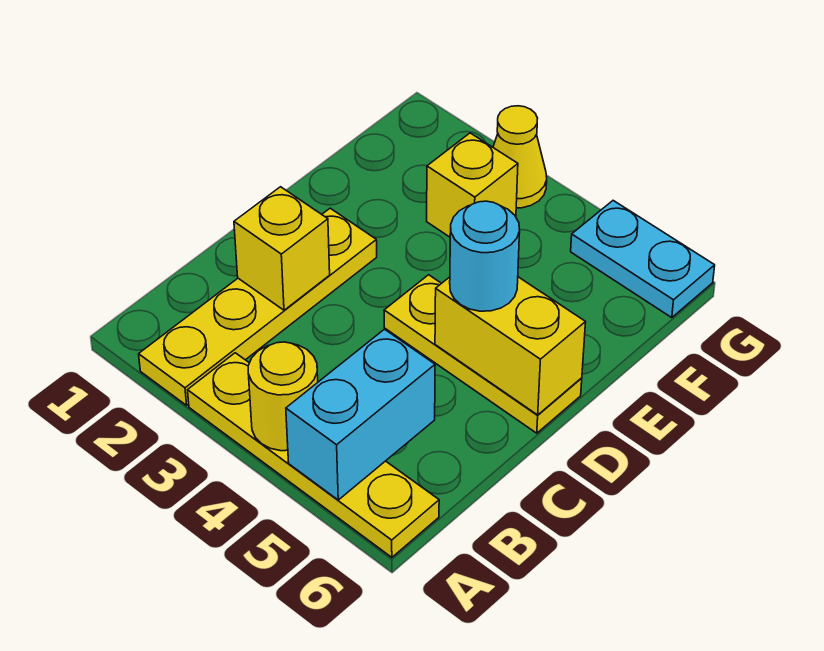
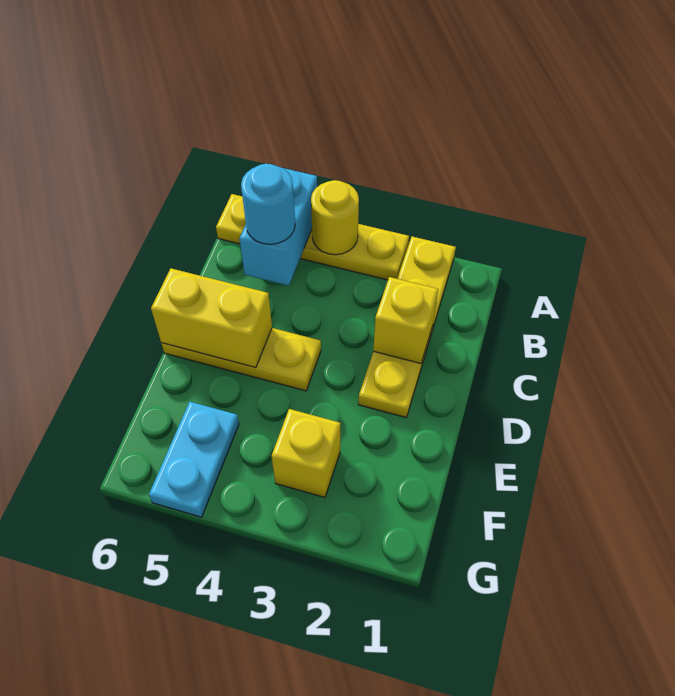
cyan 1x1 round brick [450,201,520,311] -> cyan 1x1 round brick moved to [241,164,295,244]
yellow 1x1 cone [493,106,547,208] -> none
cyan 1x2 plate [571,201,715,318] -> cyan 1x2 plate turned to [149,402,239,517]

